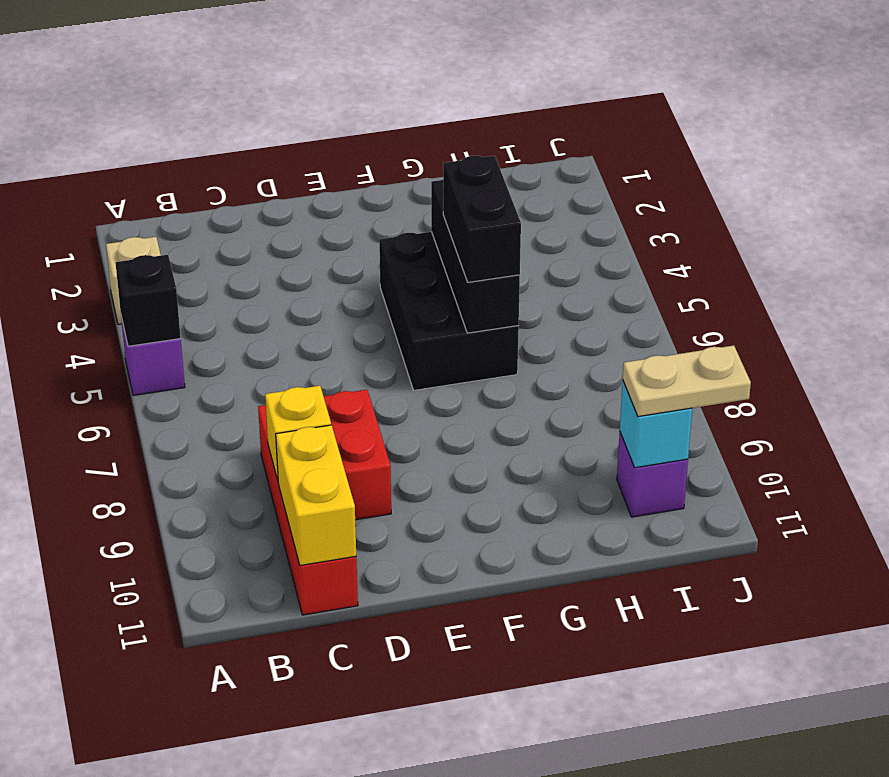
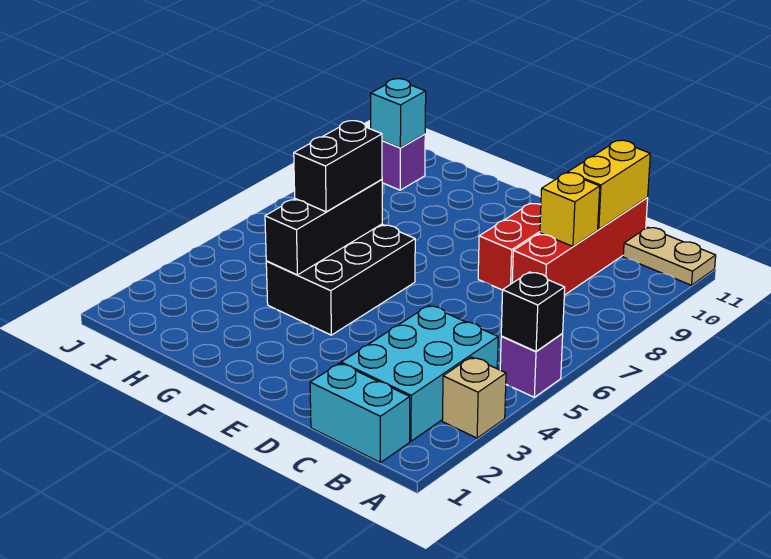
none -> cyan 1x2 brick [310,363,410,463]
none -> cyan 2x3 brick [341,305,498,441]
tan 1x2 plate [623,345,751,417] -> tan 1x2 plate moved to [623,227,716,285]

